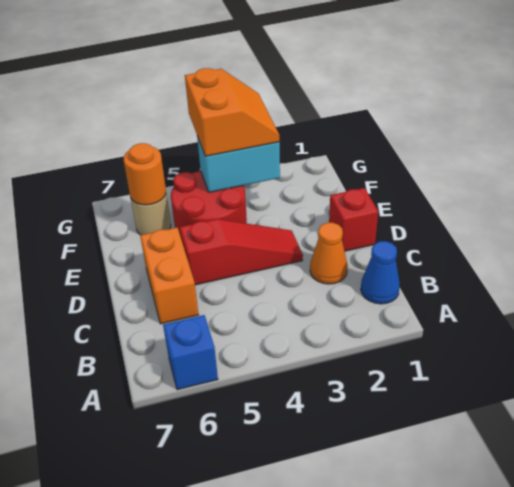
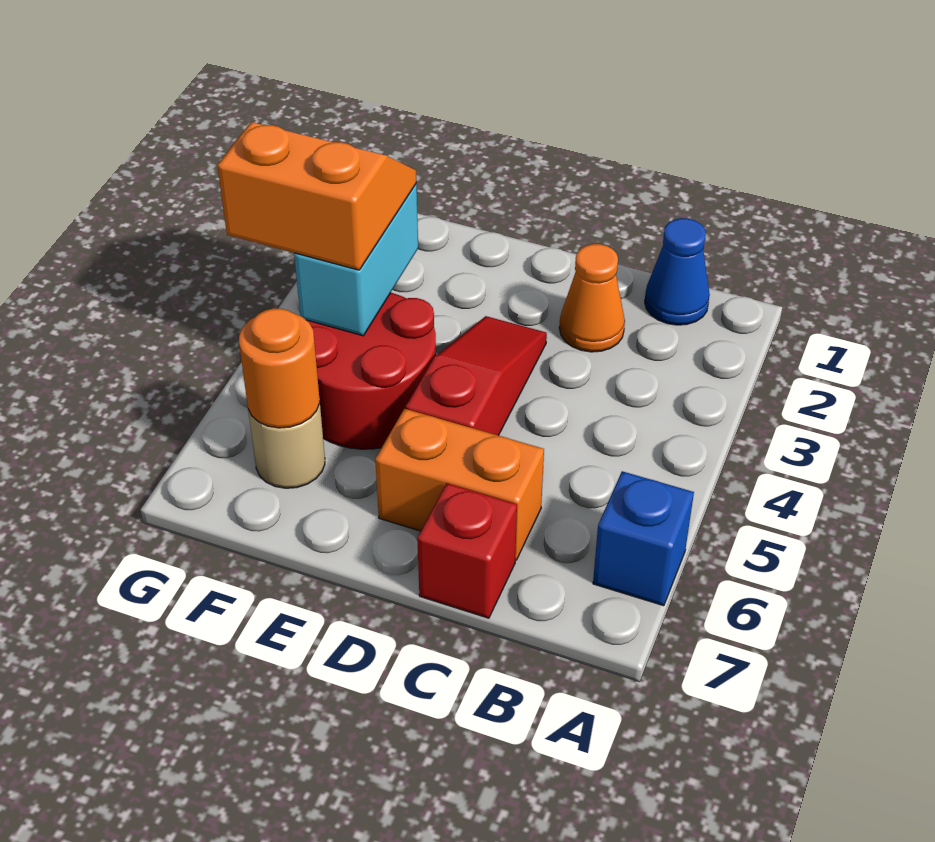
red 1x1 brick [329,188,378,251] -> red 1x1 brick moved to [417,483,517,618]

